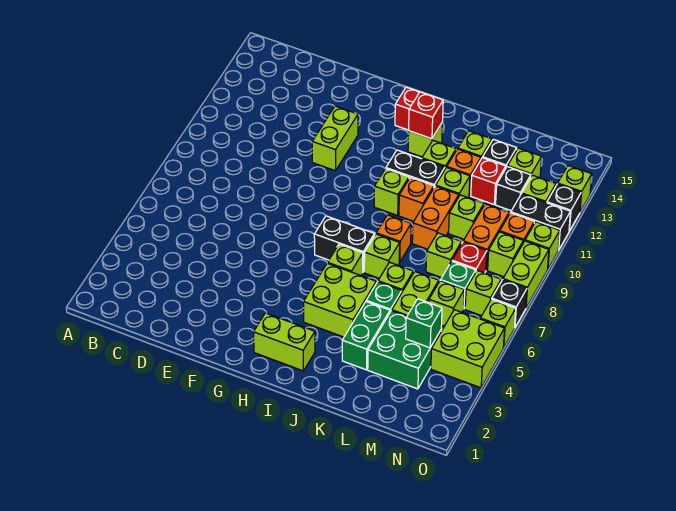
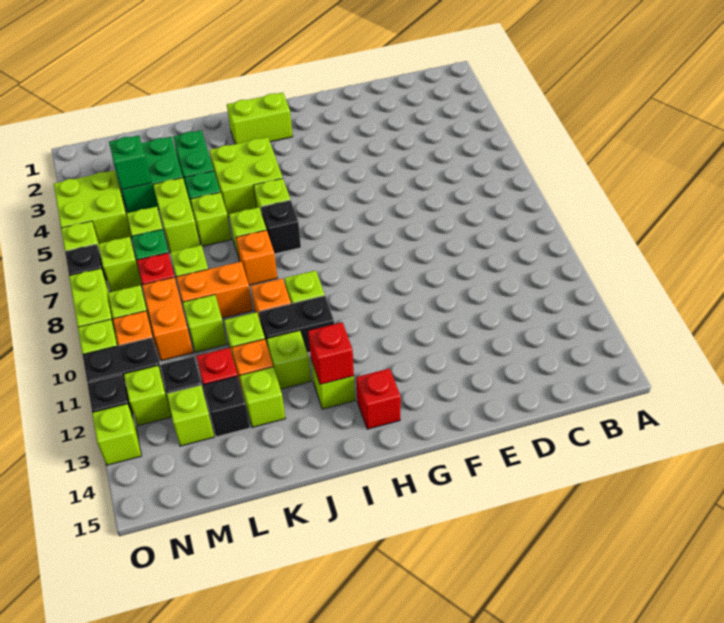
lime 1x2 brick [312,106,358,171] -> none
black 1x2 brick [314,216,375,272] -> black 1x1 brick [261,200,301,254]
orange 1x2 brick [412,186,459,249] -> orange 1x2 brick turned to [176,262,253,318]

